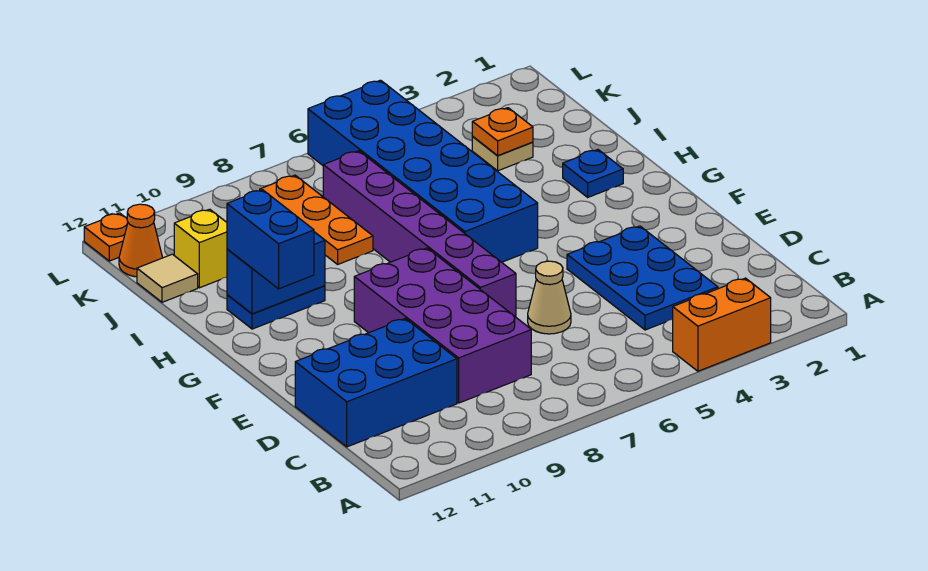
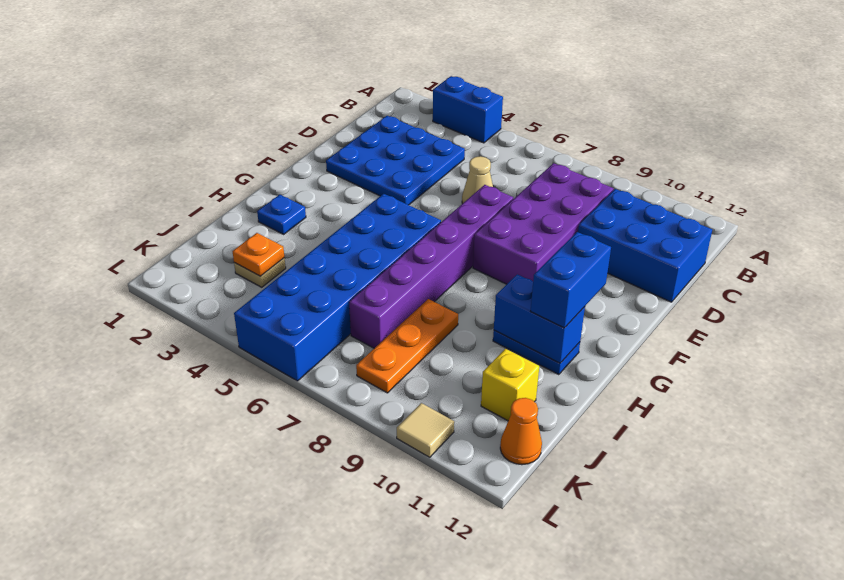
orange 1x2 brick [673,278,771,371] -> blue 1x2 brick [433,76,503,143]
blue 2x3 plate [567,226,718,330] -> blue 3x3 plate [326,116,465,205]
tan 1x1 tile [137,254,198,302] -> tan 1x1 tile moved to [397,403,454,457]
orange 1x1 plate [84,213,128,261] -> none

